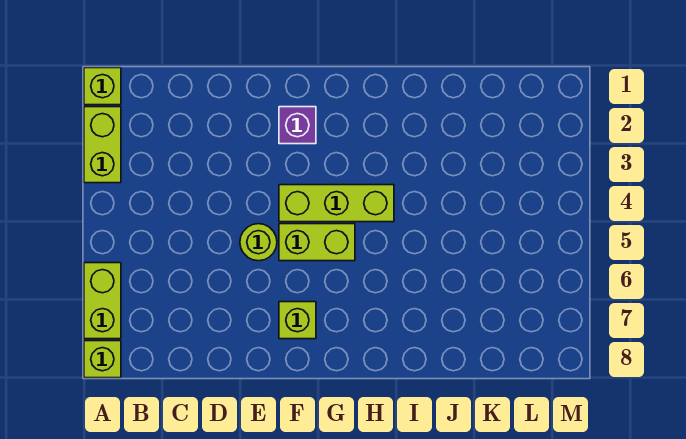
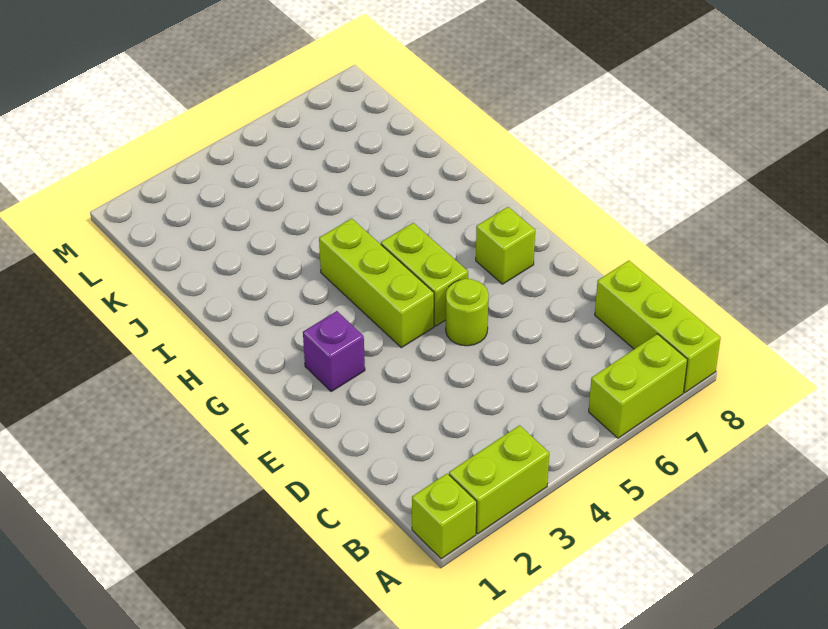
lime 1x1 brick [84,341,121,378] -> lime 1x3 brick [595,261,721,393]

